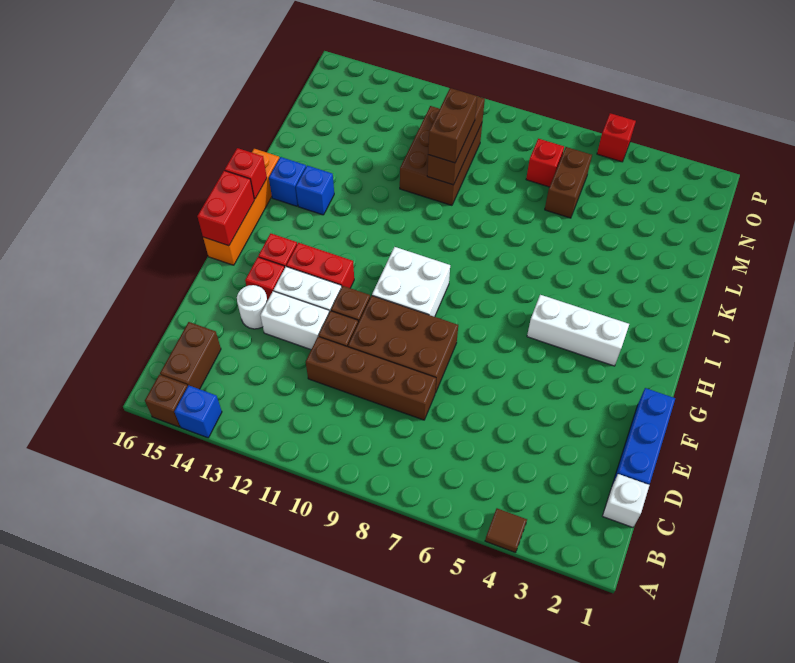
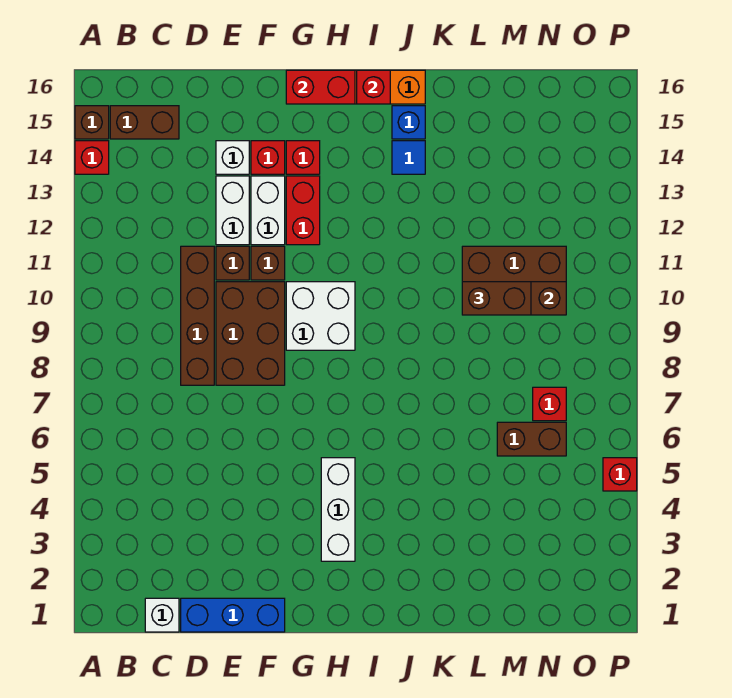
brown 1x1 tile [485,508,527,553] -> none
blue 1x1 brick [174,385,222,438] -> red 1x1 brick [75,141,109,174]
white 1x1 round brick [237,285,267,329] -> white 1x1 brick [216,141,249,174]
blue 1x1 brick [296,166,334,215] -> blue 1x1 tile [392,141,425,174]

